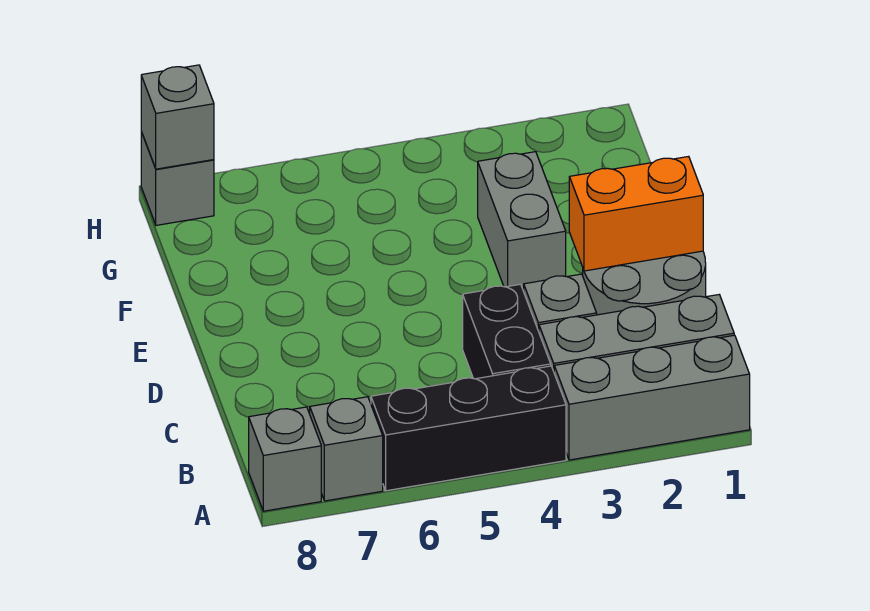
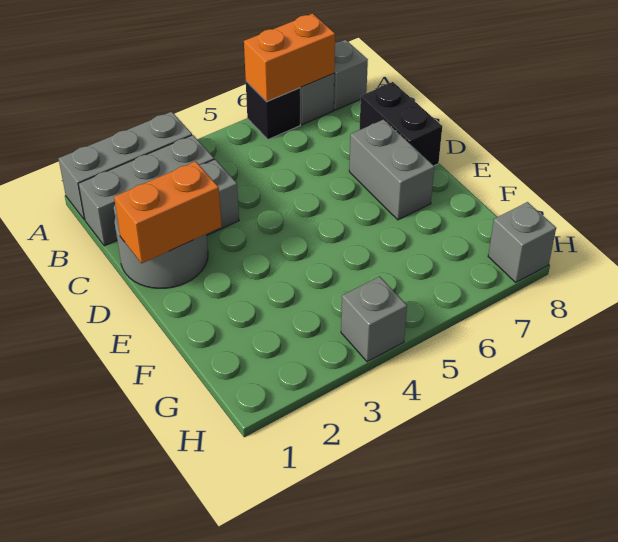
black 1x3 brick [371,366,566,491] -> black 1x1 brick [246,81,300,140]
none -> orange 1x2 brick [244,13,335,102]
black 1x2 brick [463,284,551,379] -> black 1x2 brick moved to [360,82,442,166]
grey 1x2 brick [478,152,566,291] -> grey 1x2 brick moved to [349,119,434,220]
grey 1x1 brick [141,65,214,169] -> grey 1x1 brick moved to [341,277,407,362]

